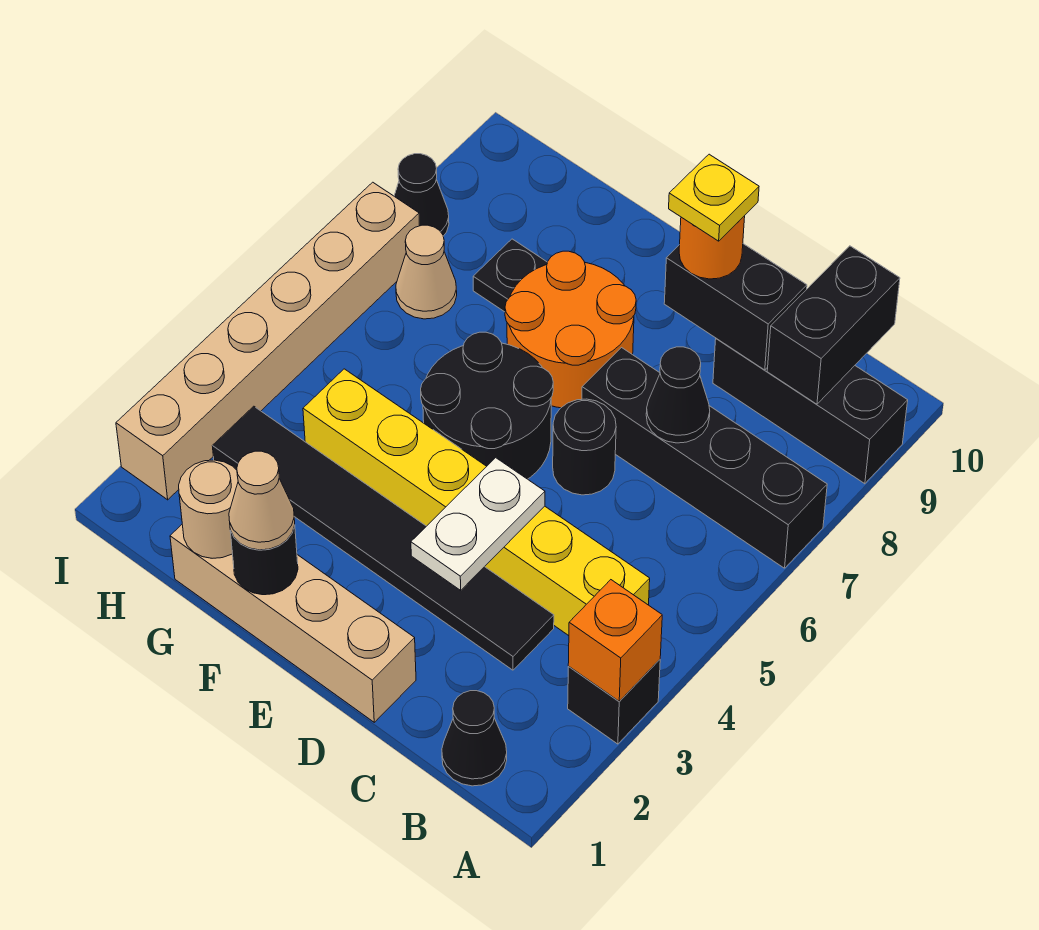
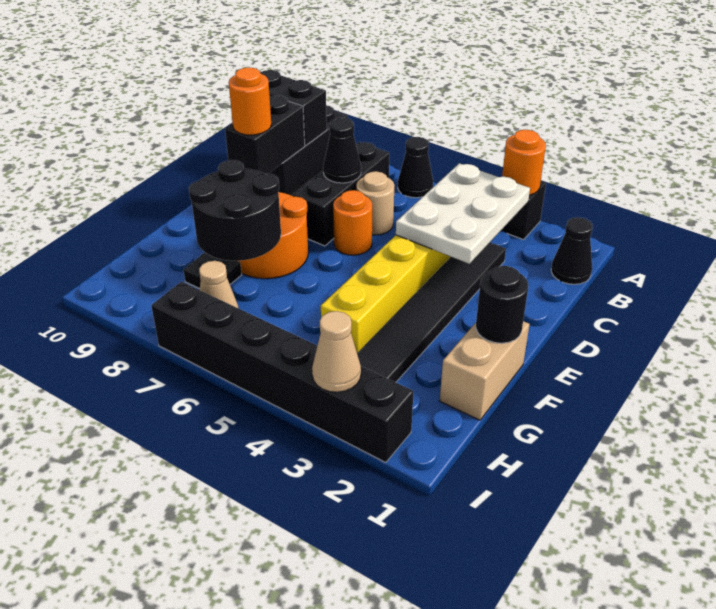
orange 1x1 brick [568,580,662,701] -> orange 1x1 round brick [502,130,546,195]
black 1x4 brick [582,348,827,568] -> black 1x3 brick [292,142,389,246]
tan 1x4 brick [170,525,416,722] -> tan 1x2 brick [440,321,530,420]
white 1x2 plate [411,458,545,590] -> white 2x3 plate [396,163,530,264]
black 1x1 round brick [553,399,616,495] -> orange 1x1 round brick [333,190,372,255]
yellow 1x1 plate [669,154,759,241] -> none
black 2x2 round brick [421,332,553,479] -> black 2x2 round brick moved to [189,160,281,261]
tan 1x1 cone [229,451,295,550] -> tan 1x1 cone moved to [312,311,361,392]
tan 1x1 round brick [179,460,238,558] -> tan 1x1 round brick moved to [356,171,394,235]
tan 1x6 brick [116,182,420,500] -> black 1x6 brick [151,282,414,463]
black 1x1 cone [394,154,449,236] -> black 1x1 cone moved to [398,137,433,198]

